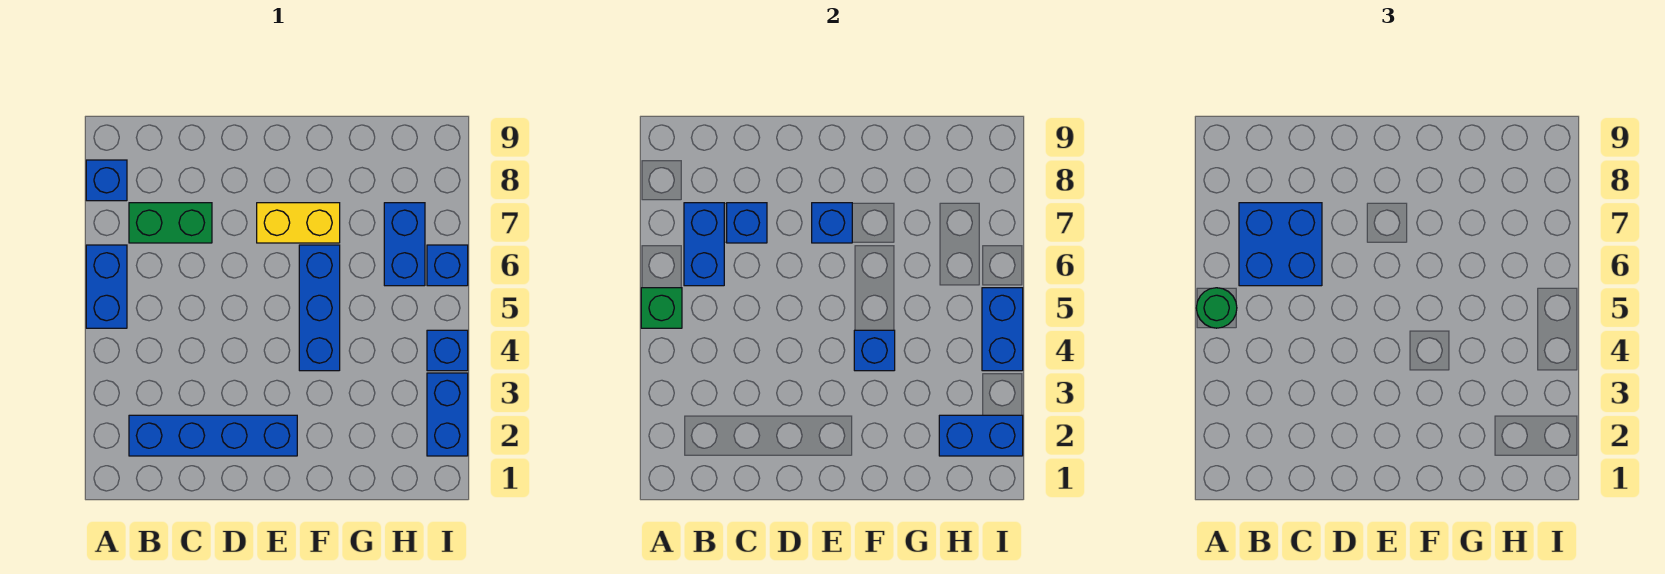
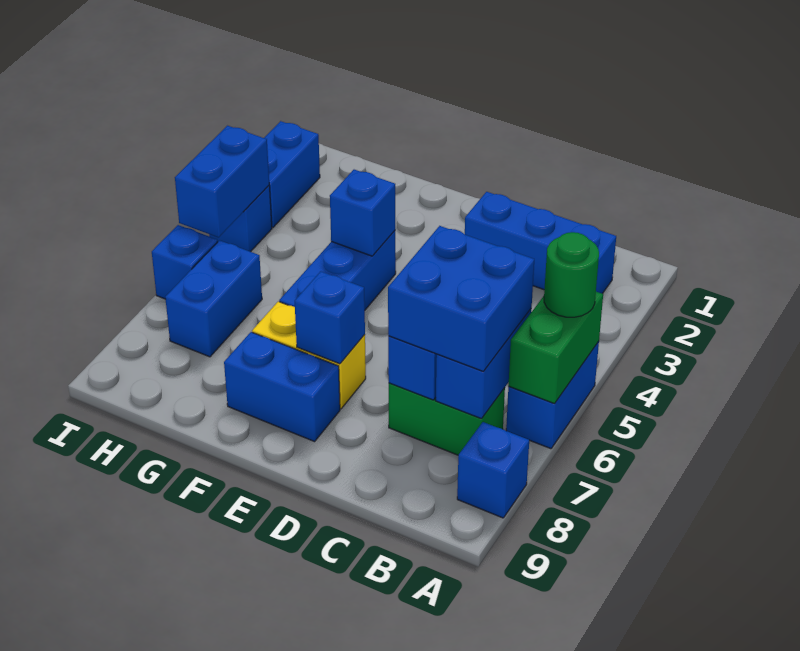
green 1x1 brick [641,288,682,328] -> green 1x2 brick [508,292,603,404]
blue 1x4 brick [129,415,297,456] -> blue 1x3 brick [465,192,616,294]
blue 1x2 brick [939,415,1023,456] -> blue 1x2 brick moved to [224,332,340,442]

